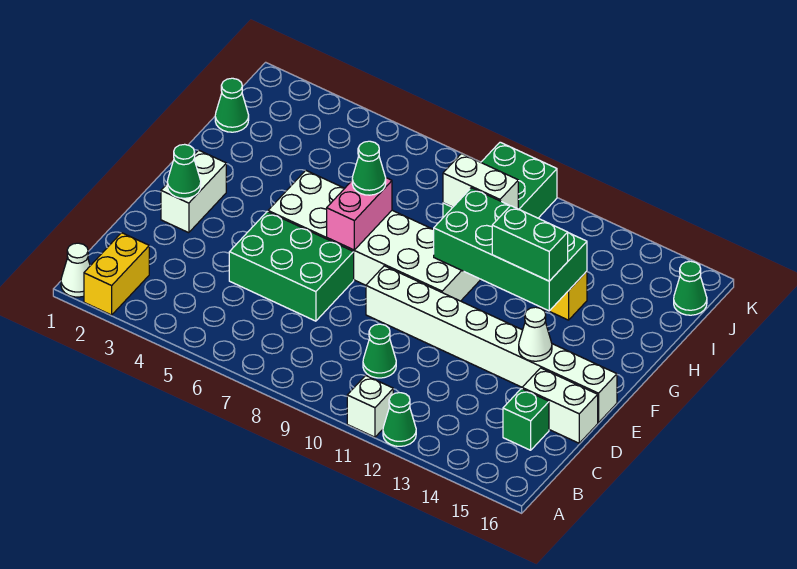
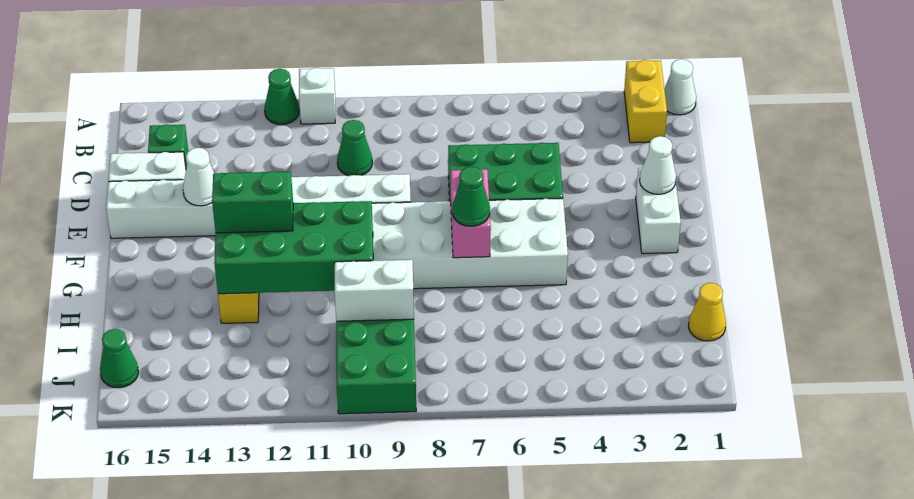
green 1x1 cone [167,144,201,198] -> white 1x1 cone [640,136,676,194]
green 1x1 cone [215,78,249,132] -> yellow 1x1 cone [689,283,726,341]

